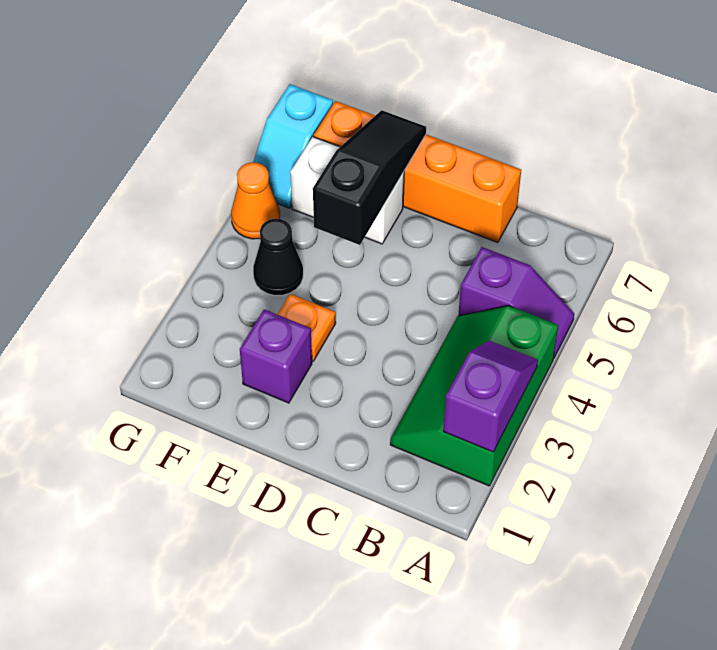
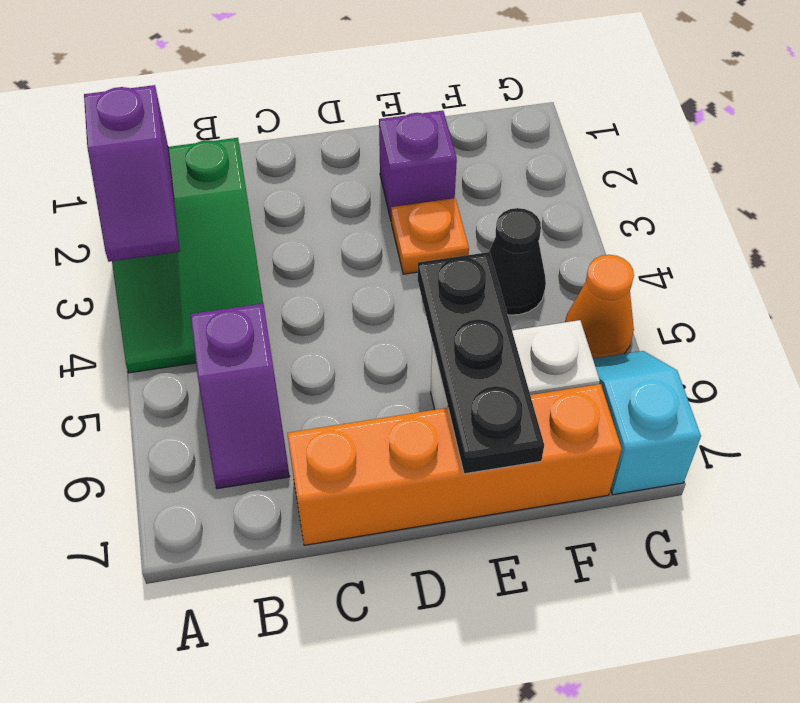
green 2x3 slope [390,306,558,486] -> green 2x3 slope turned to [112,138,263,373]
purple 1x2 slope [458,247,574,357] -> purple 1x2 slope turned to [191,304,290,489]
black 1x3 slope [313,110,426,245] -> black 1x3 plate [418,252,544,474]

